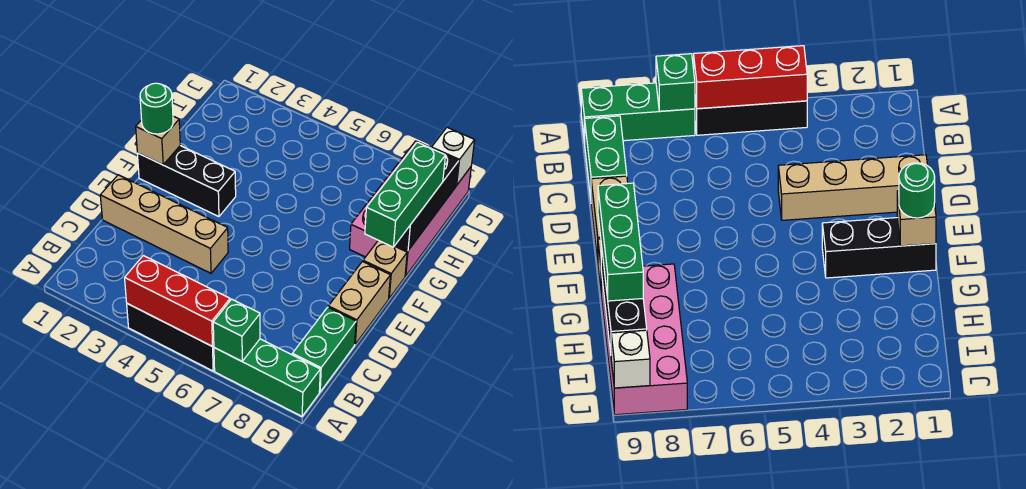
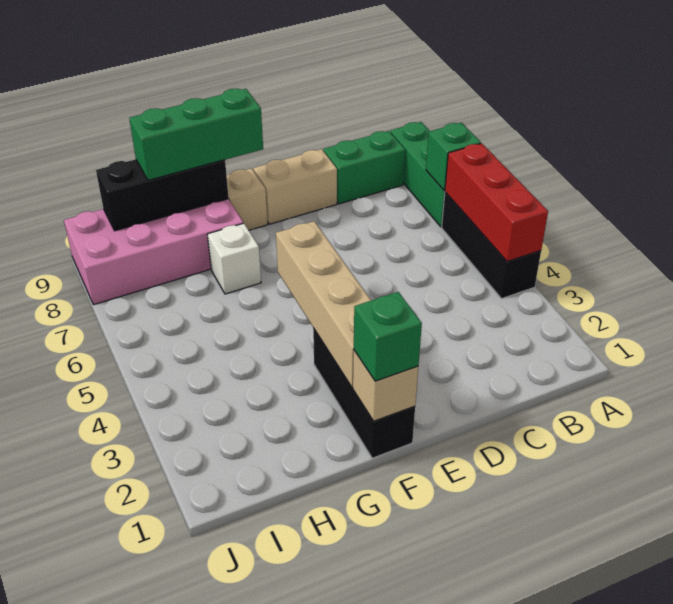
tan 1x4 brick [100,175,228,273] -> tan 1x4 brick moved to [276,221,371,387]
green 1x1 round brick [140,83,173,134] -> green 1x1 brick [354,292,422,381]
white 1x1 brick [432,127,475,186] -> white 1x1 brick moved to [207,223,261,294]

